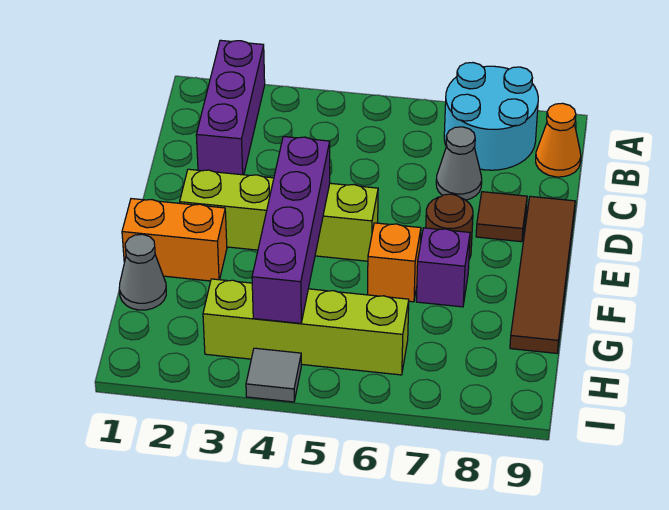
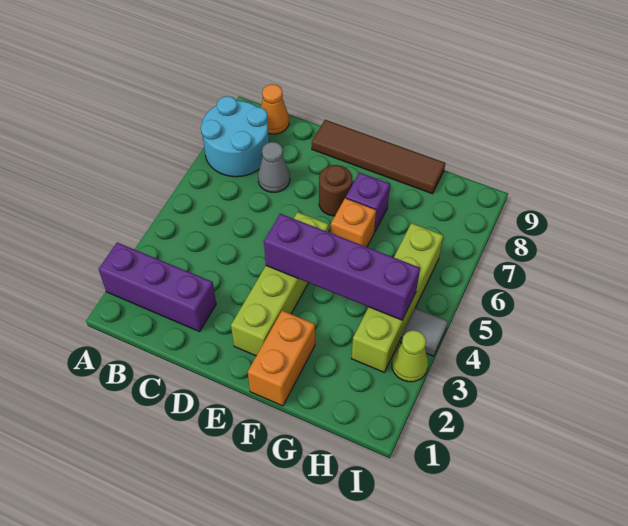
brown 1x1 tile [476,192,527,242] -> none
grey 1x1 cone [119,234,166,310] -> none
none -> lime 1x1 cone [392,330,428,382]

